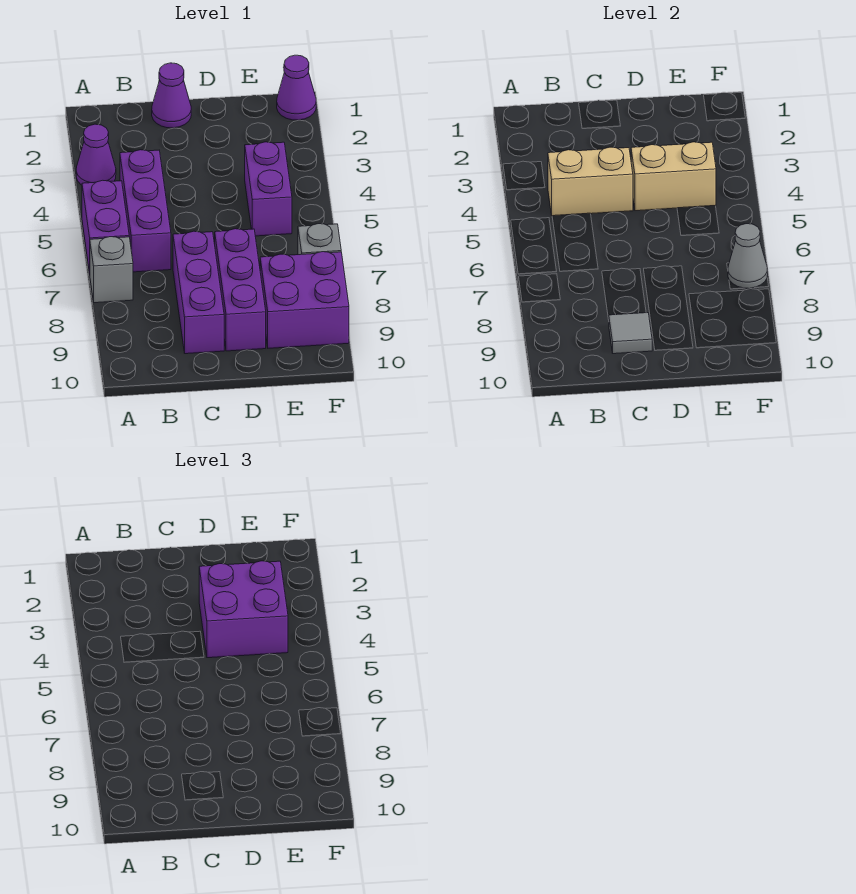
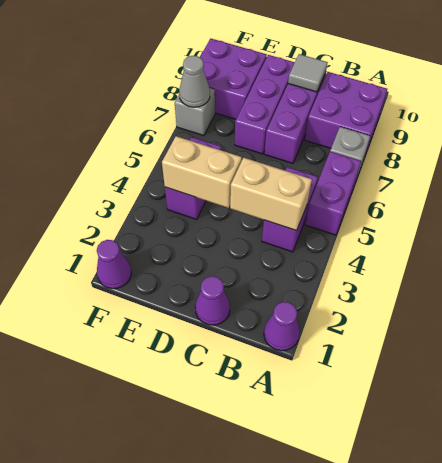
purple 1x1 cone [76,124,116,185] -> purple 1x1 cone moved to [264,302,300,351]
purple 1x3 brick [120,150,171,272] -> purple 1x2 brick [262,167,318,252]
purple 2x2 brick [199,561,288,658] -> purple 2x2 brick moved to [305,72,387,154]

